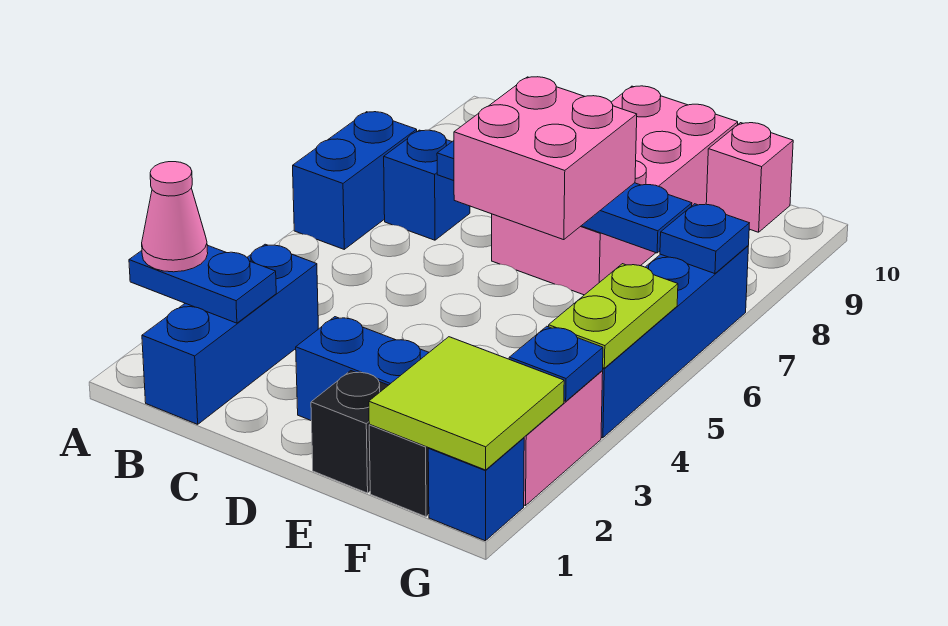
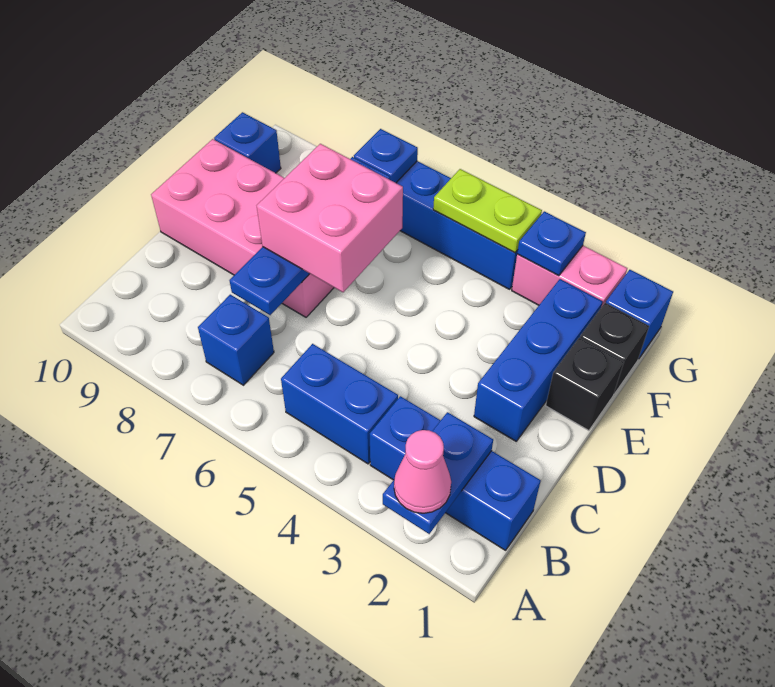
blue 1x2 brick [293,112,417,249] -> blue 1x2 brick moved to [281,344,398,464]
lime 2x2 tile [369,337,564,470] -> none
pink 1x1 brick [706,123,793,232] -> blue 1x1 brick [214,112,281,173]

